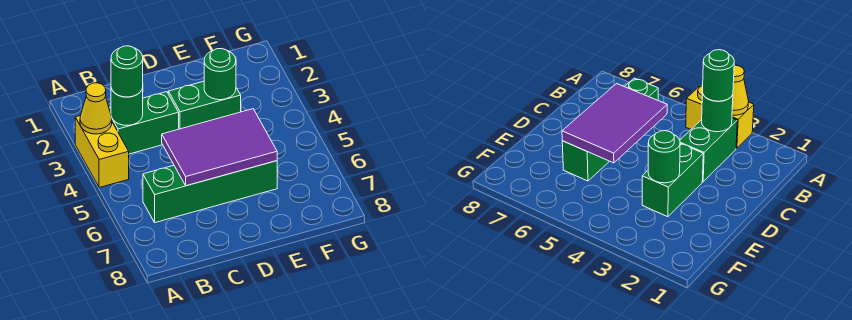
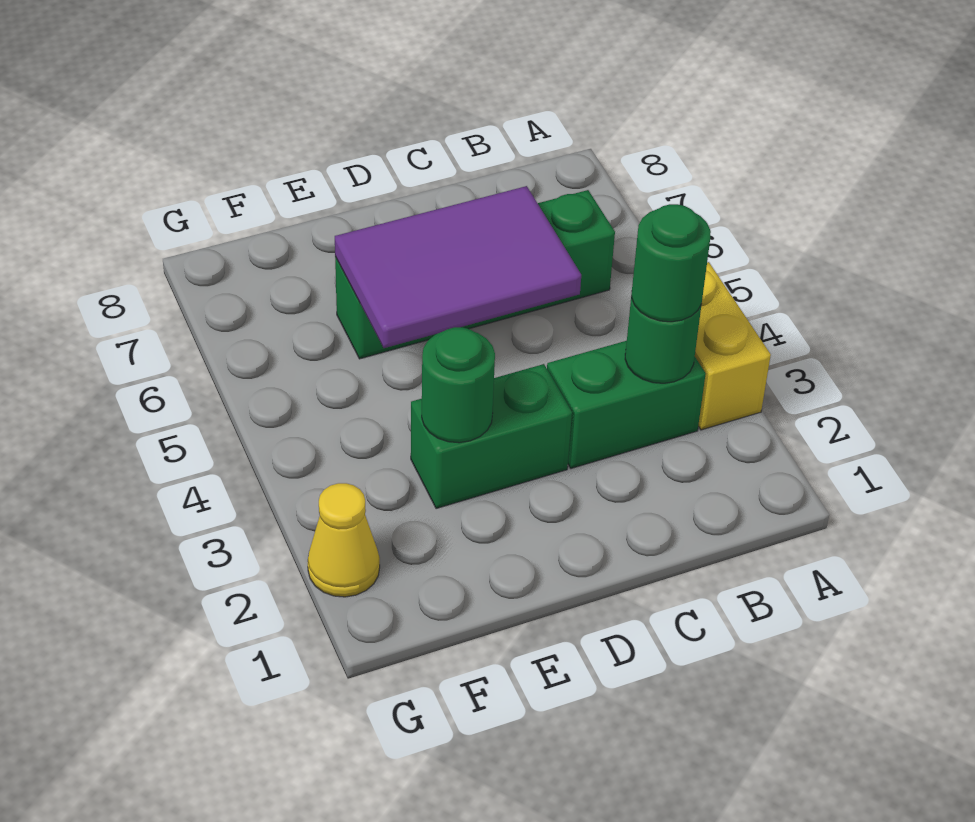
yellow 1x1 cone [80,83,112,134] -> yellow 1x1 cone moved to [308,483,380,597]

